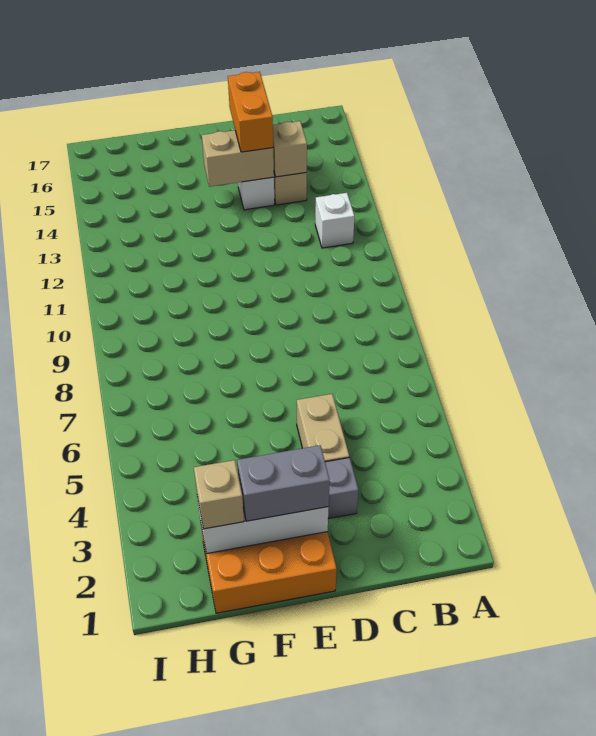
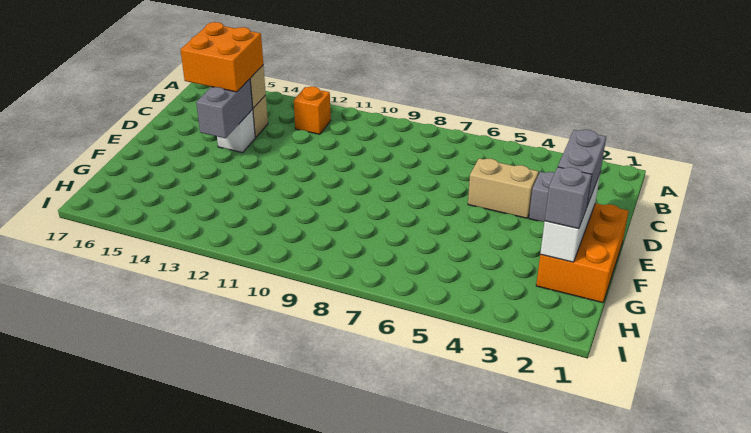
white 1x1 brick [315,193,354,248] -> orange 1x1 brick [294,87,331,134]
tan 1x2 brick [202,130,274,187] -> grey 1x2 brick [196,79,253,138]
orange 1x2 brick [228,72,273,152] -> orange 2x2 brick [180,22,263,92]
tan 1x1 brick [194,460,244,529] -> grey 1x1 brick [545,167,592,229]

